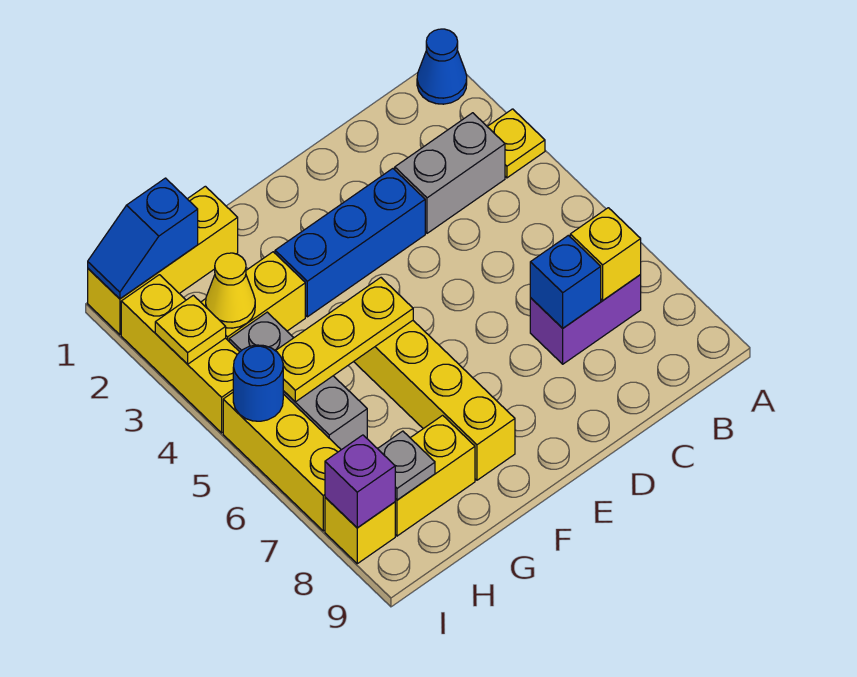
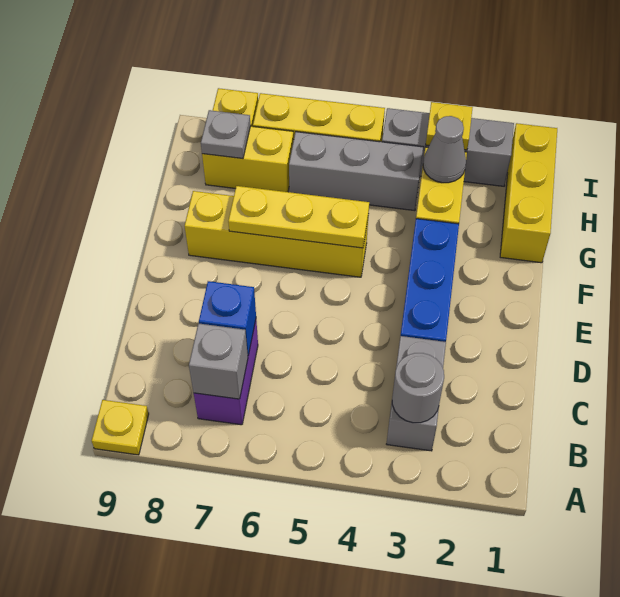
blue 1x1 cone [417,29,467,104] -> none
yellow 1x1 plate [487,109,545,178] -> yellow 1x1 plate moved to [92,400,149,455]
none -> grey 1x1 round brick [392,353,444,423]
yellow 1x1 brick [570,208,641,300] -> grey 1x1 brick [189,323,248,399]
yellow 1x3 plate [276,278,413,402] -> yellow 1x3 plate turned to [228,186,369,248]
yellow 1x2 brick [395,415,475,536] -> yellow 1x2 brick turned to [202,126,294,192]
blue 1x2 slope [88,178,198,299] -> none
yellow 1x1 cone [206,253,255,328] -> grey 1x1 cone [423,116,466,183]
yellow 1x3 brick [121,275,239,433] -> grey 1x3 brick [382,108,514,186]
blue 1x1 round brick [233,345,283,421] -> none
purple 1x1 brick [325,435,395,528] -> none

